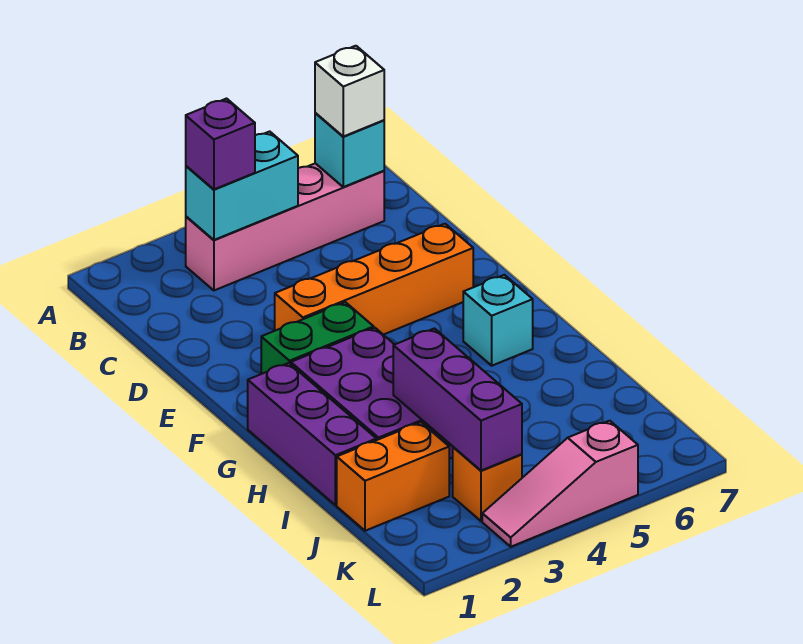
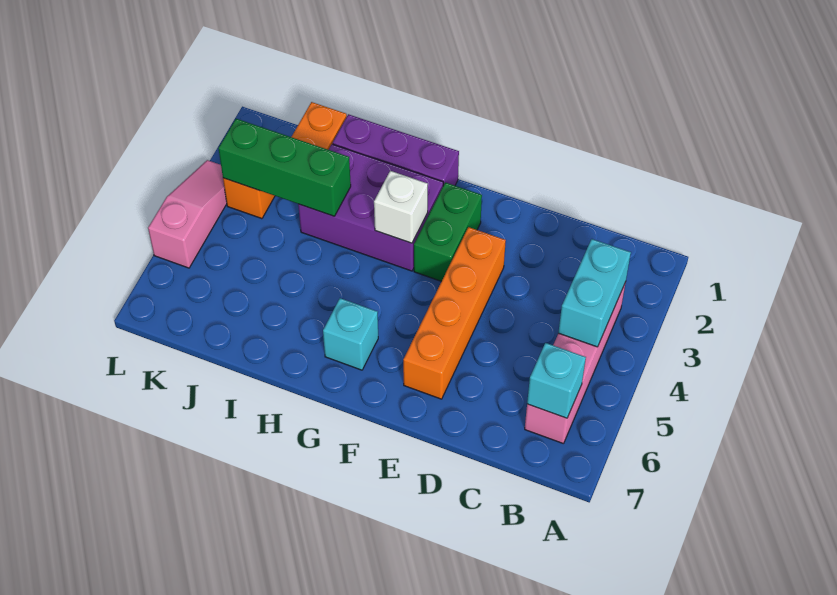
purple 1x1 brick [186,99,255,189] -> none
white 1x1 brick [315,46,384,136] -> white 1x1 brick moved to [374,171,428,243]
purple 1x3 brick [393,328,522,471] -> green 1x3 brick [218,119,351,216]

